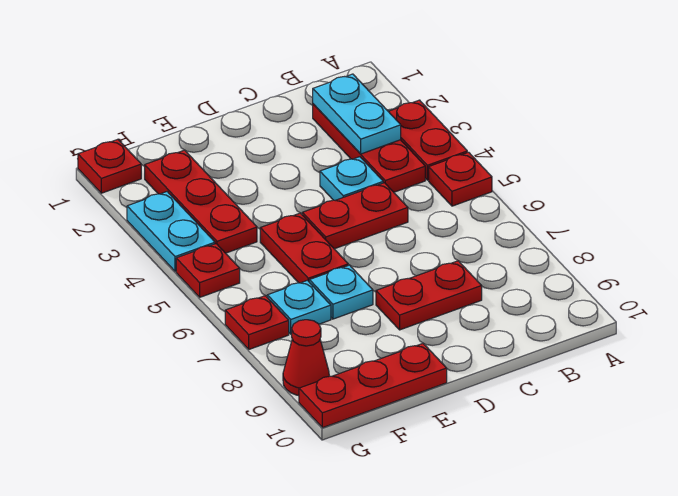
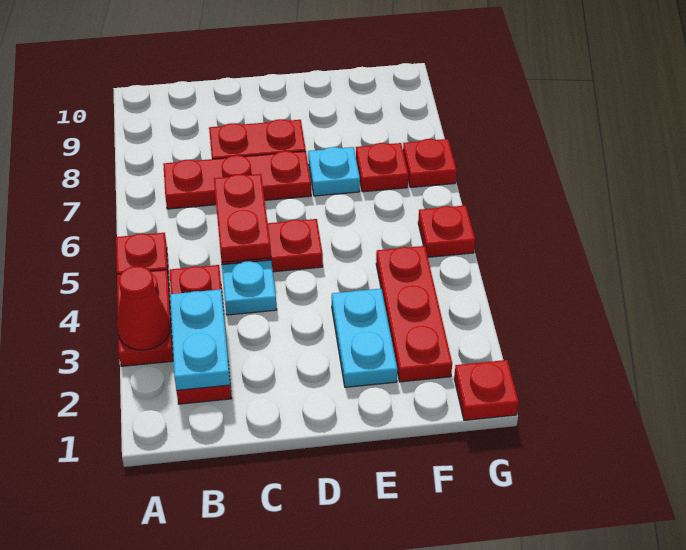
red 1x2 plate [260,213,348,283] -> red 1x2 plate moved to [214,174,271,262]
red 1x3 plate [299,344,447,428] -> red 1x3 plate moved to [163,151,311,209]
cyan 1x1 plate [267,280,331,334] -> red 1x1 plate [356,143,408,192]
cyan 1x2 plate [127,192,215,271] -> cyan 1x2 plate moved to [332,289,397,387]
red 1x1 cone [283,320,329,396] -> red 1x1 cone moved to [117,266,170,350]

